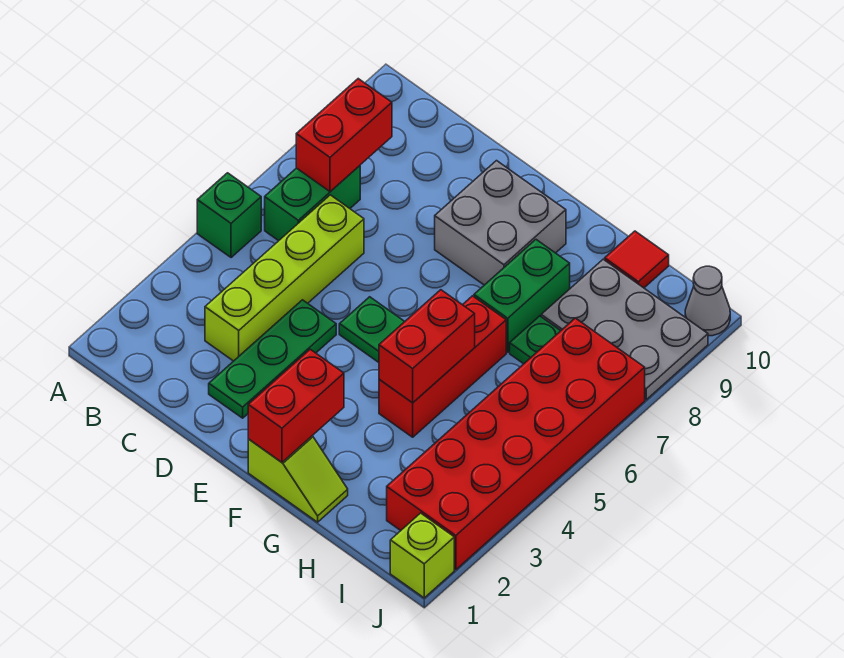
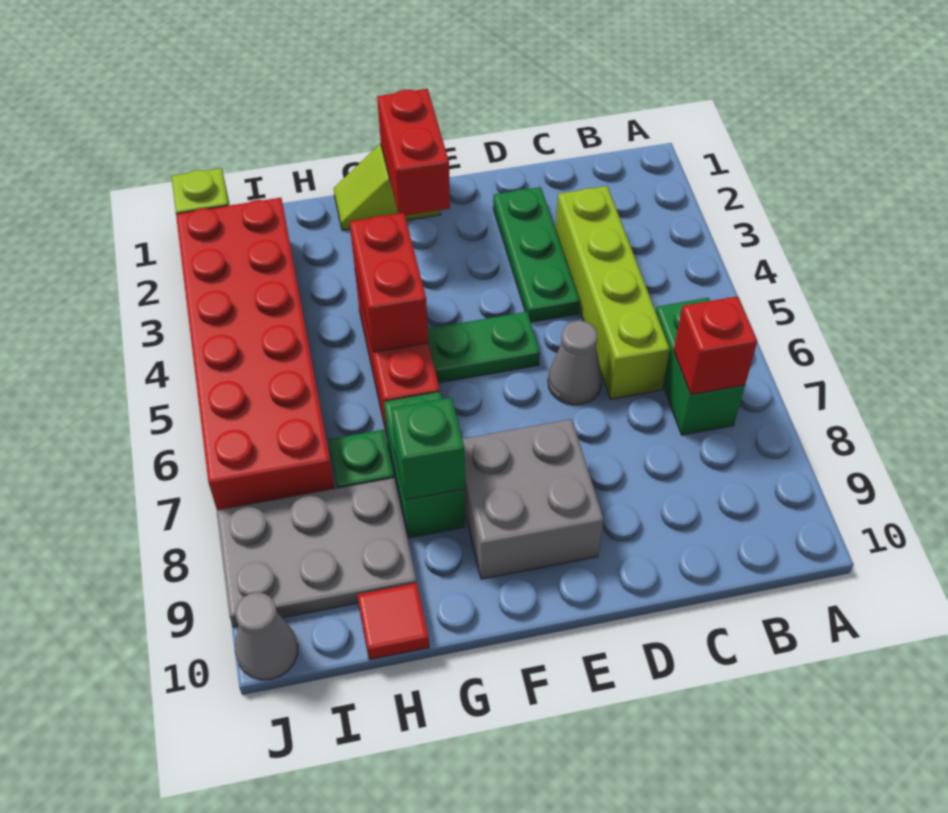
green 1x1 brick [197,173,261,258] -> green 1x1 brick moved to [391,398,465,500]
red 1x2 brick [296,79,392,192] -> red 1x1 brick [674,296,757,395]
none -> grey 1x1 cone [548,321,602,405]

